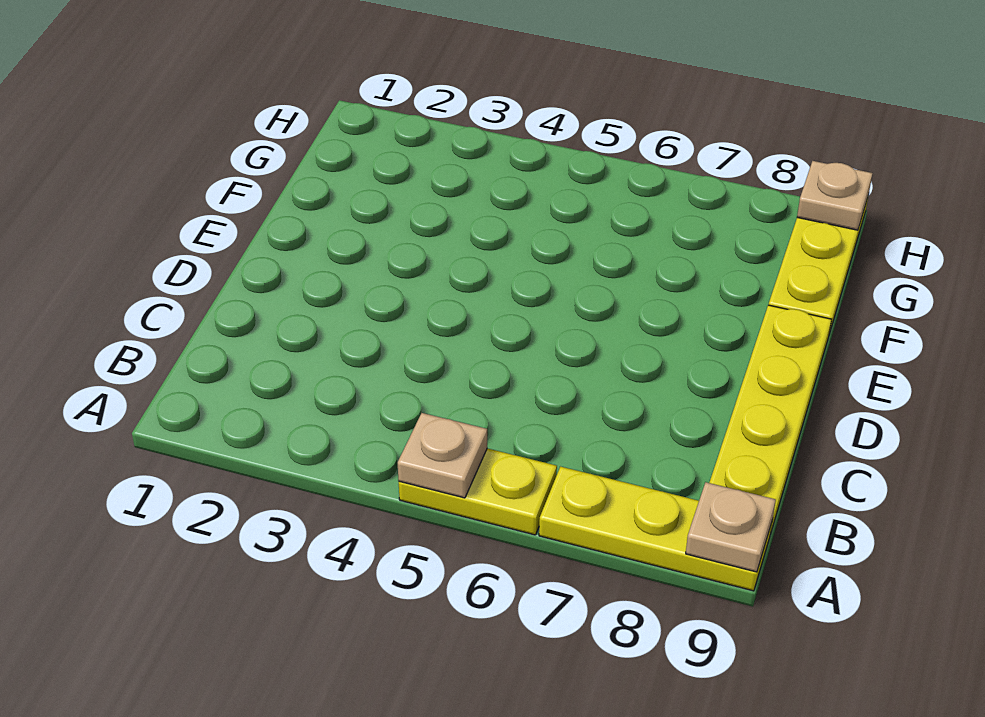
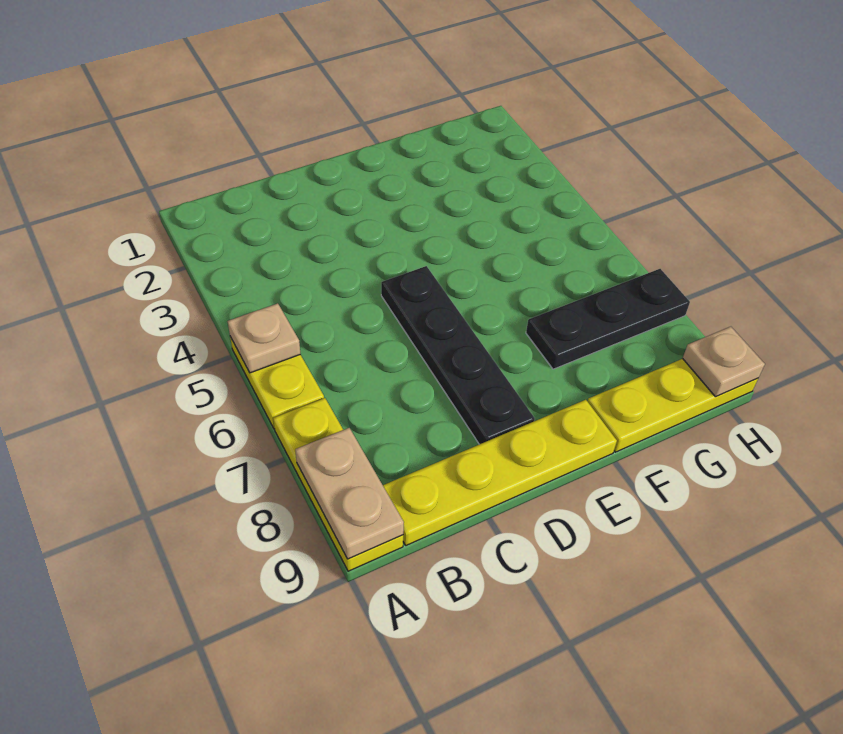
tan 1x1 plate [686,482,776,572] -> tan 1x2 plate [295,428,404,559]
none -> black 1x4 plate [381,266,535,444]
none -> black 1x3 plate [526,269,690,369]

